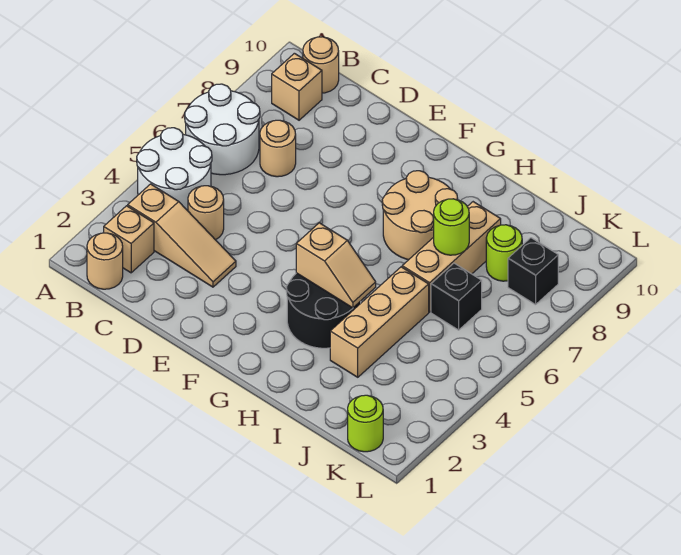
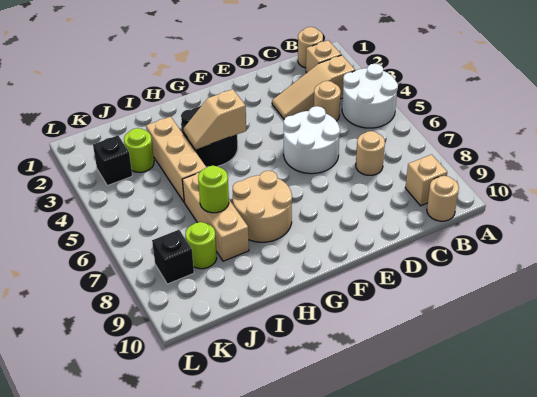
white 2x2 round brick [185,84,260,175] -> white 2x2 round brick moved to [284,106,340,174]
black 1x1 brick [431,263,482,330] -> black 1x1 brick moved to [93,135,132,186]
lime 1x1 round brick [348,395,383,452] -> lime 1x1 round brick moved to [124,128,154,172]

